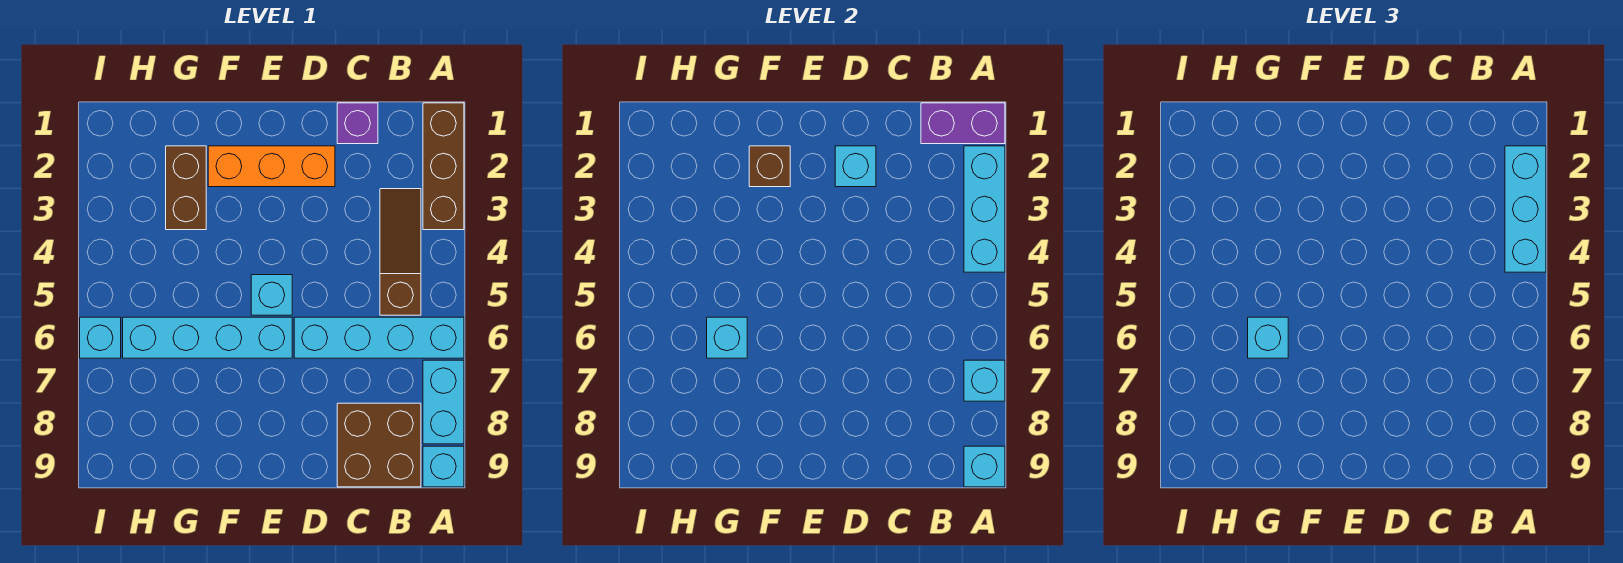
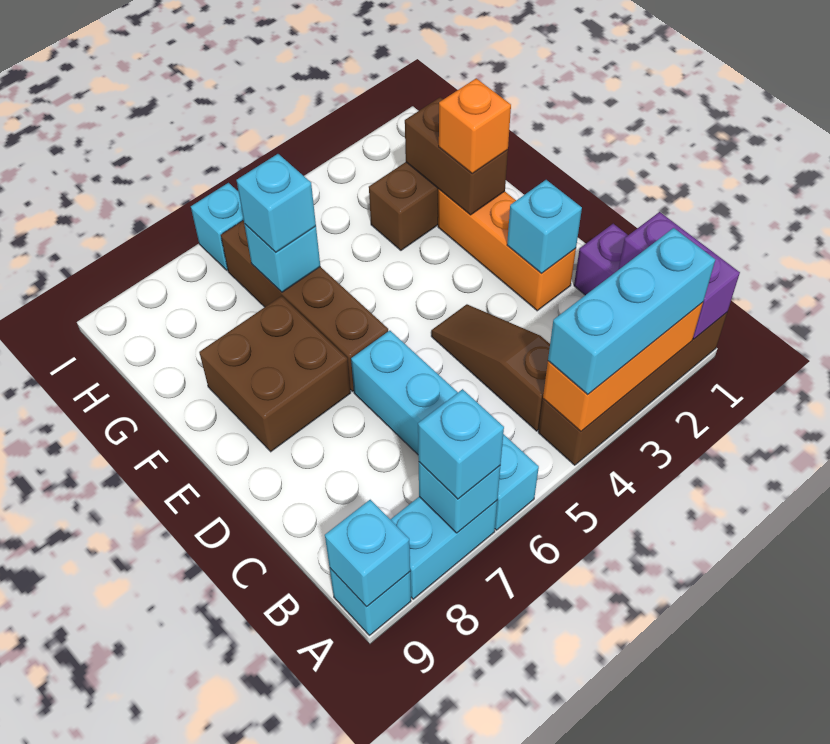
brown 1x3 brick [423,103,464,230] -> brown 1x4 brick [538,313,727,465]
cyan 1x3 brick [964,146,1005,272] -> orange 1x3 brick [543,302,703,431]
brown 1x3 slope [380,189,421,315] -> brown 1x3 slope turned to [431,304,550,431]
brown 2x2 brick [337,403,421,487] -> brown 2x2 brick moved to [199,296,351,452]
cyan 1x1 brick [251,275,292,315] -> cyan 1x1 brick moved to [418,389,504,499]
cyan 1x4 brick [123,317,292,358] -> brown 1x4 brick [221,220,388,391]
brown 1x1 brick [749,146,790,187] -> brown 1x2 brick [405,97,508,215]
none -> orange 1x1 brick [439,78,511,174]

